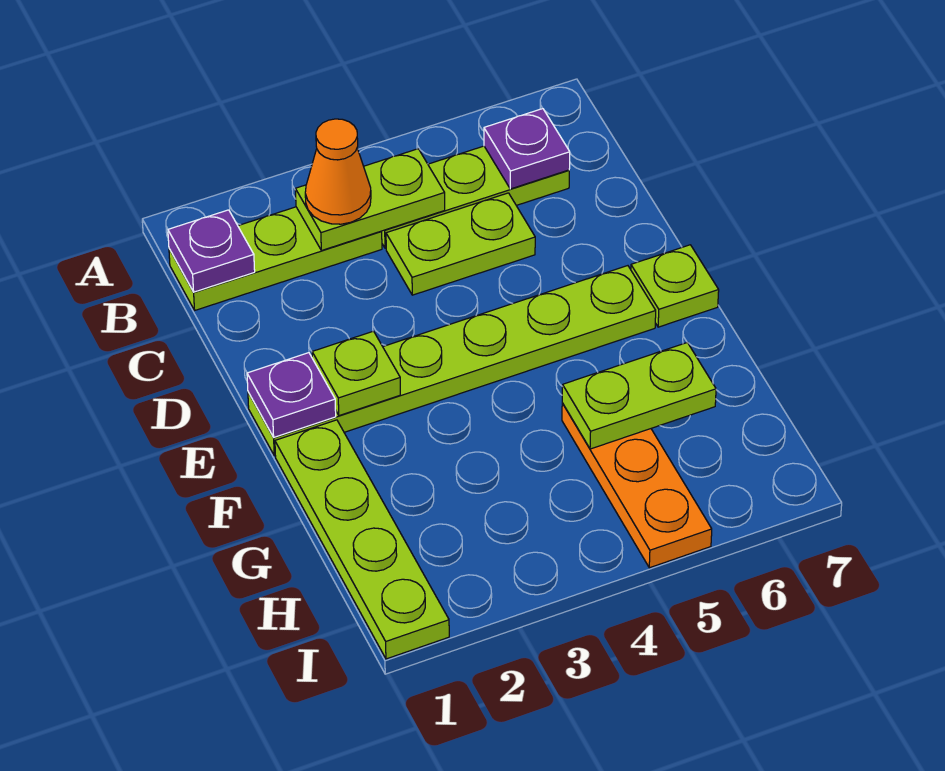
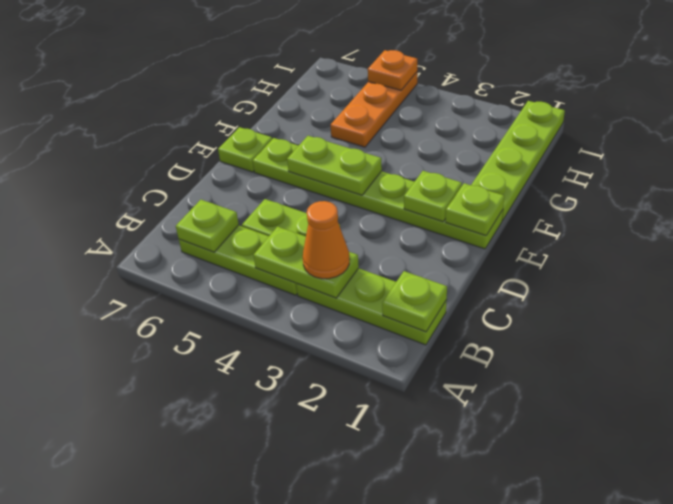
purple 1x1 plate [168,210,255,292] -> lime 1x1 plate [382,271,447,332]
purple 1x1 plate [484,109,570,189] -> lime 1x1 plate [176,200,239,252]
purple 1x1 plate [247,353,336,437] -> lime 1x1 plate [446,183,504,235]
lime 1x2 plate [562,342,716,449] -> lime 1x2 plate moved to [287,136,382,195]
none -> orange 1x1 plate [368,50,417,90]

